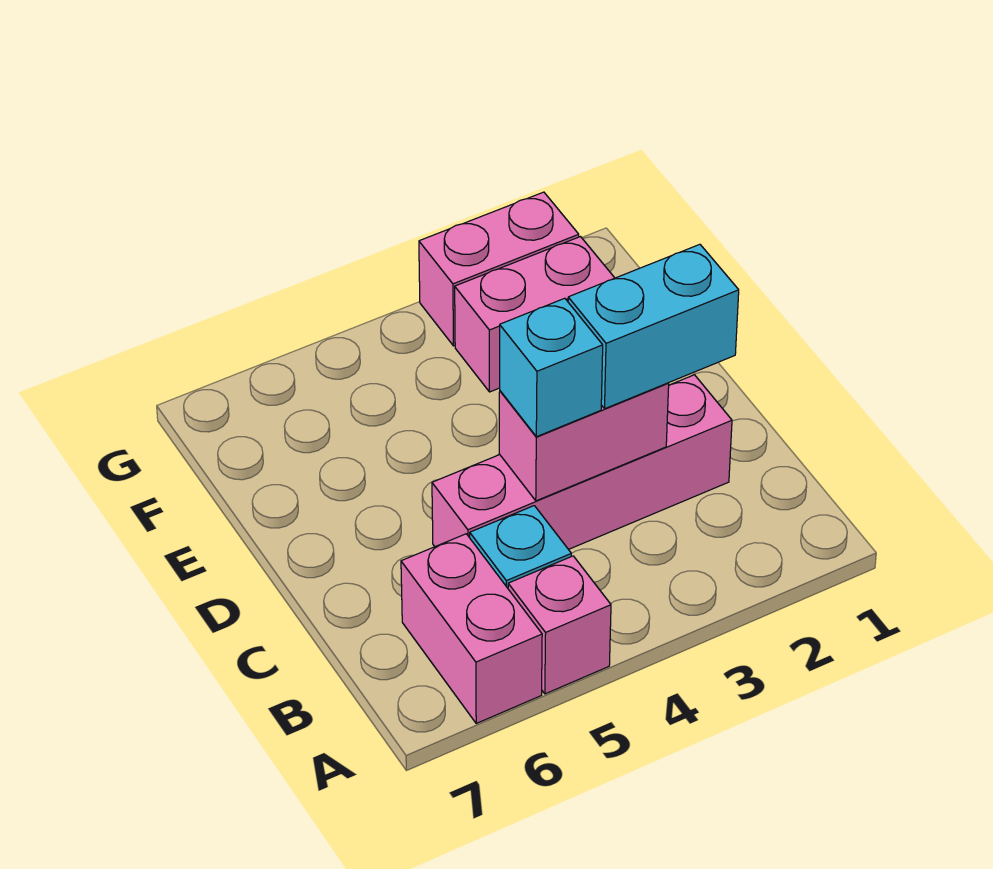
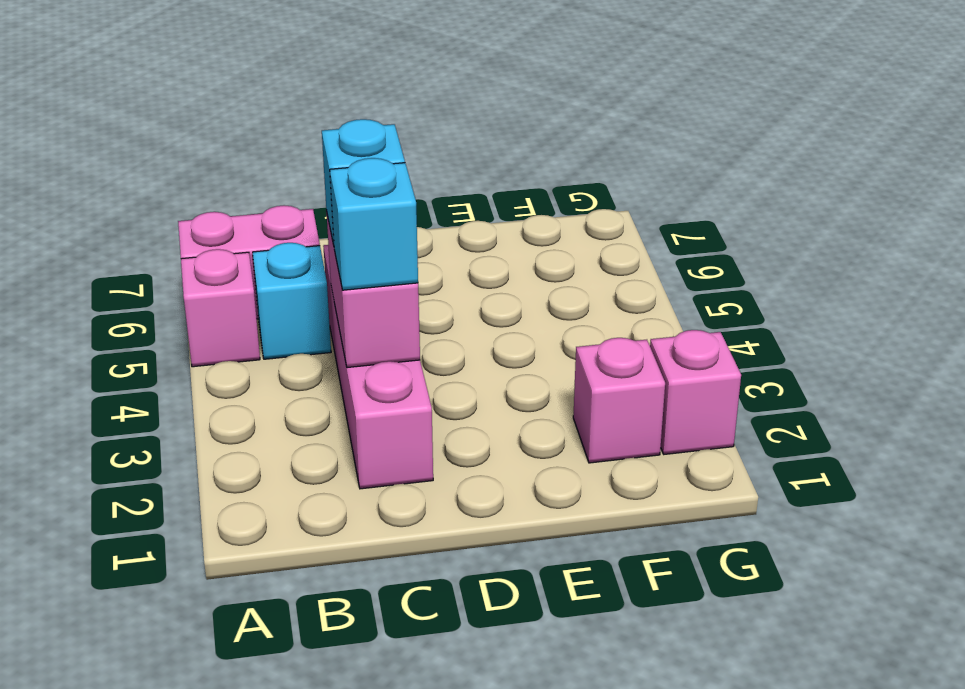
cyan 1x2 brick [568,244,739,409] -> cyan 1x1 brick [330,158,418,290]
pink 1x2 brick [455,237,614,392] -> pink 1x1 brick [573,338,665,463]
pink 1x2 brick [419,192,579,346] -> pink 1x1 brick [650,330,741,454]

